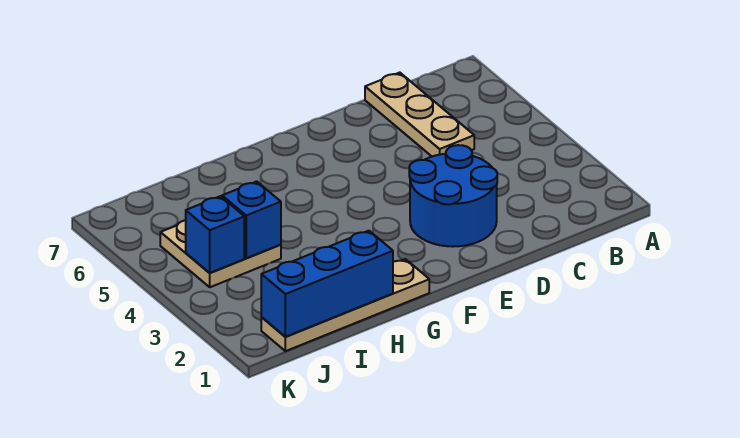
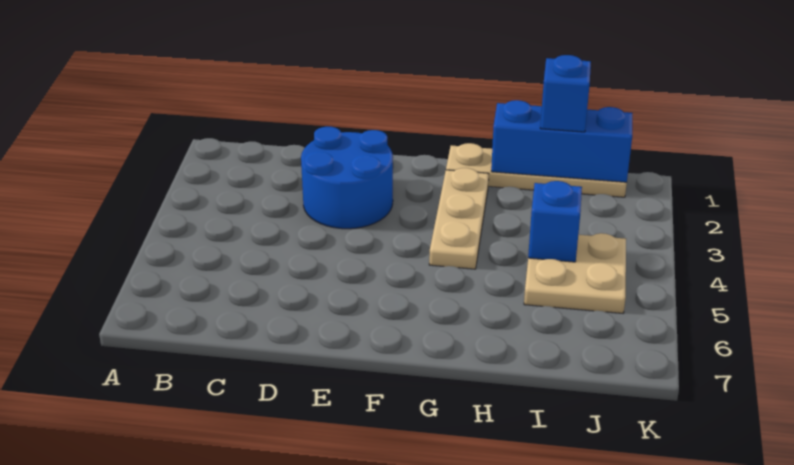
tan 1x3 plate [365,72,474,156] -> tan 1x3 plate moved to [429,168,489,269]
blue 1x1 brick [186,196,244,273] -> blue 1x1 brick moved to [540,55,591,132]

